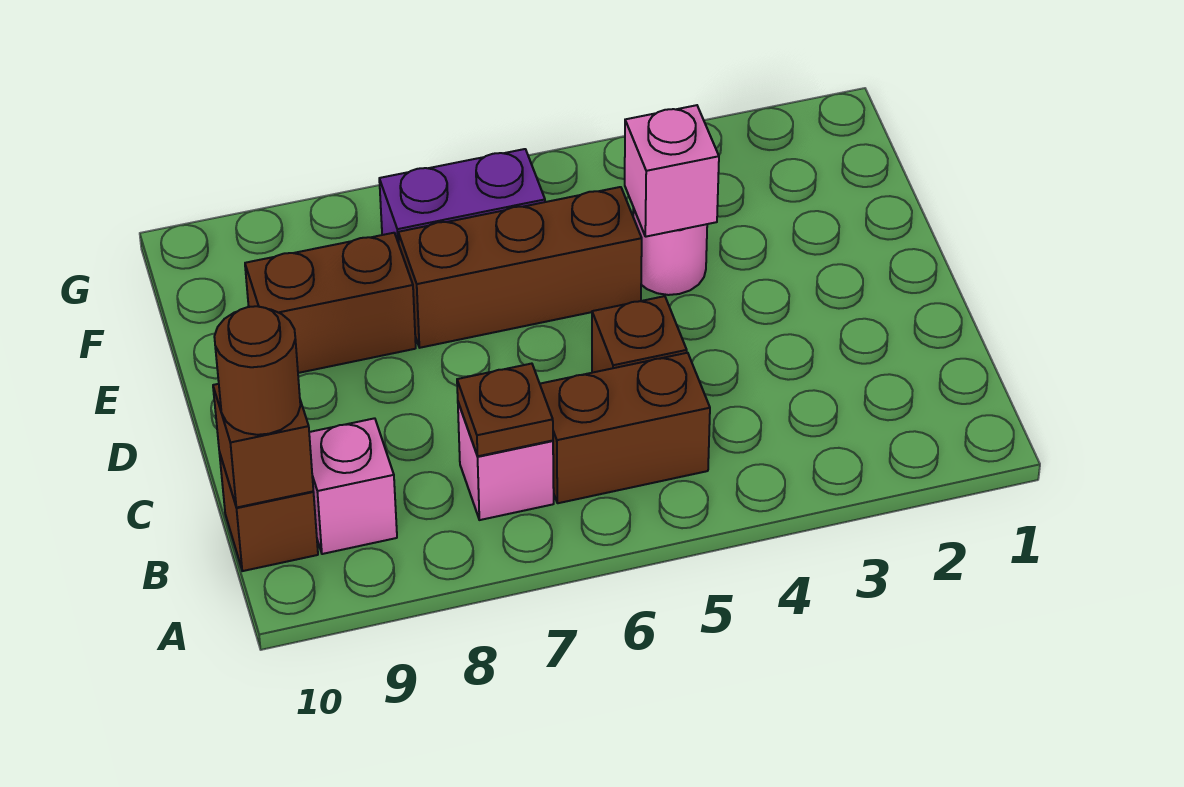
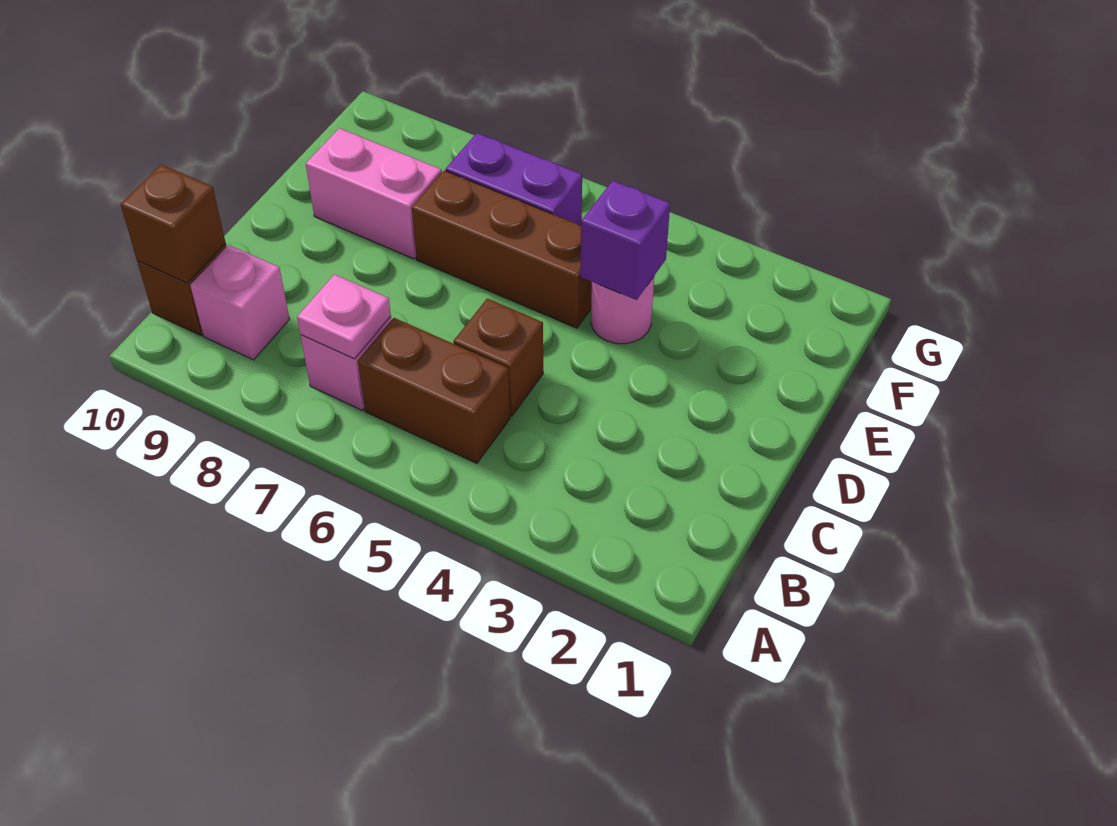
brown 1x1 plate [457,364,553,456] -> pink 1x1 plate [297,274,391,359]
brown 1x1 round brick [214,306,300,435] -> none
pink 1x1 brick [625,105,719,237] -> purple 1x1 brick [580,181,670,300]
brown 1x2 brick [245,233,416,373] -> pink 1x2 brick [306,128,442,259]

